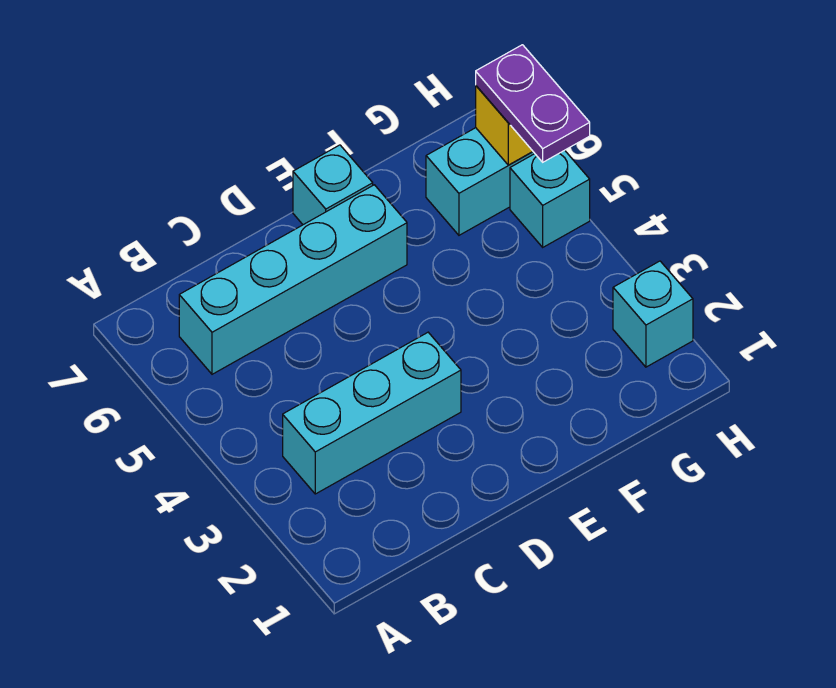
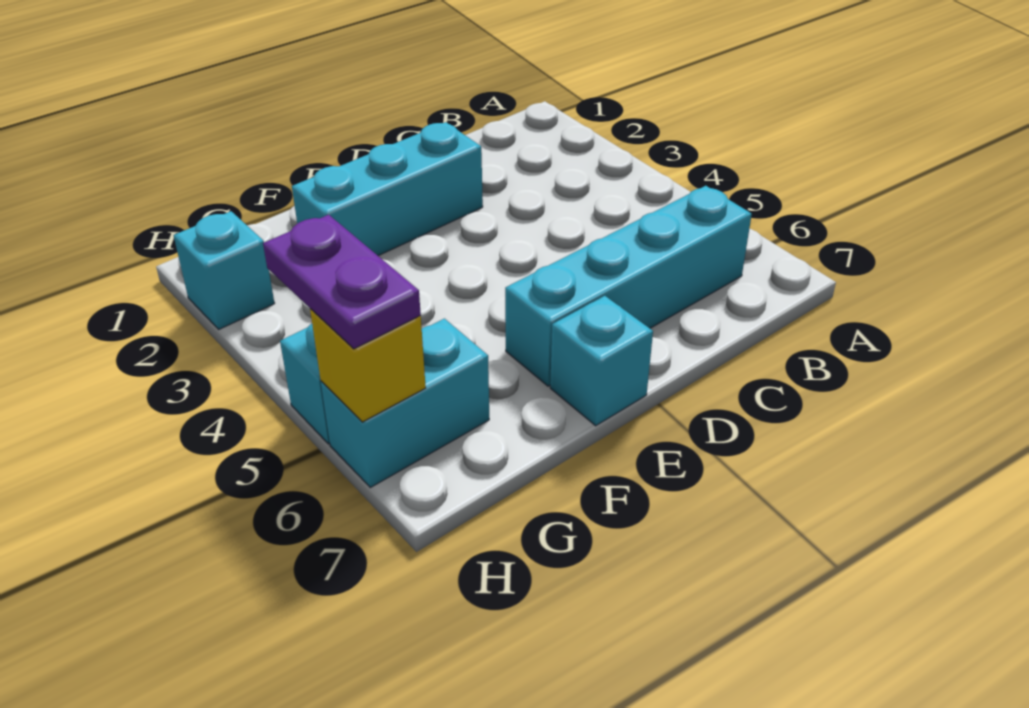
cyan 1x3 brick [283,332,461,494] -> cyan 1x3 brick moved to [292,122,483,256]

